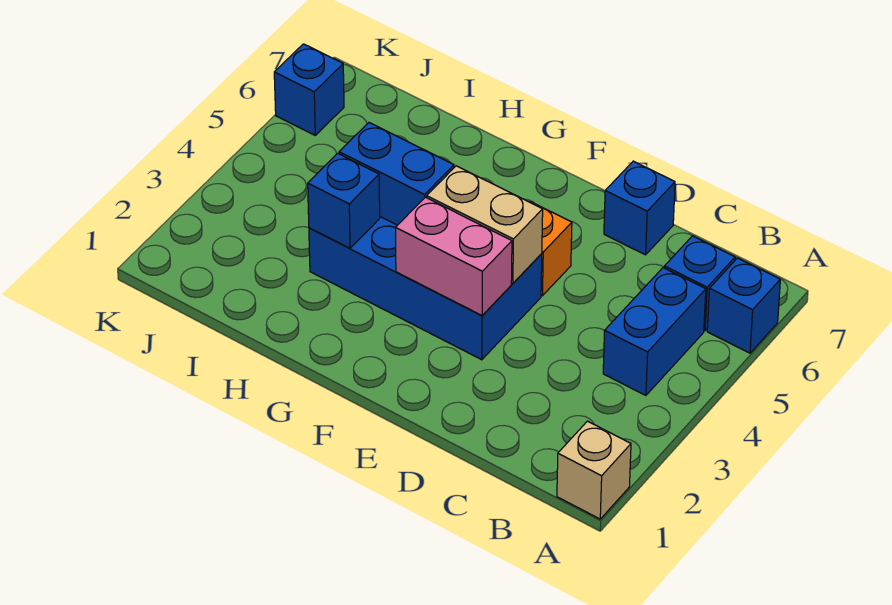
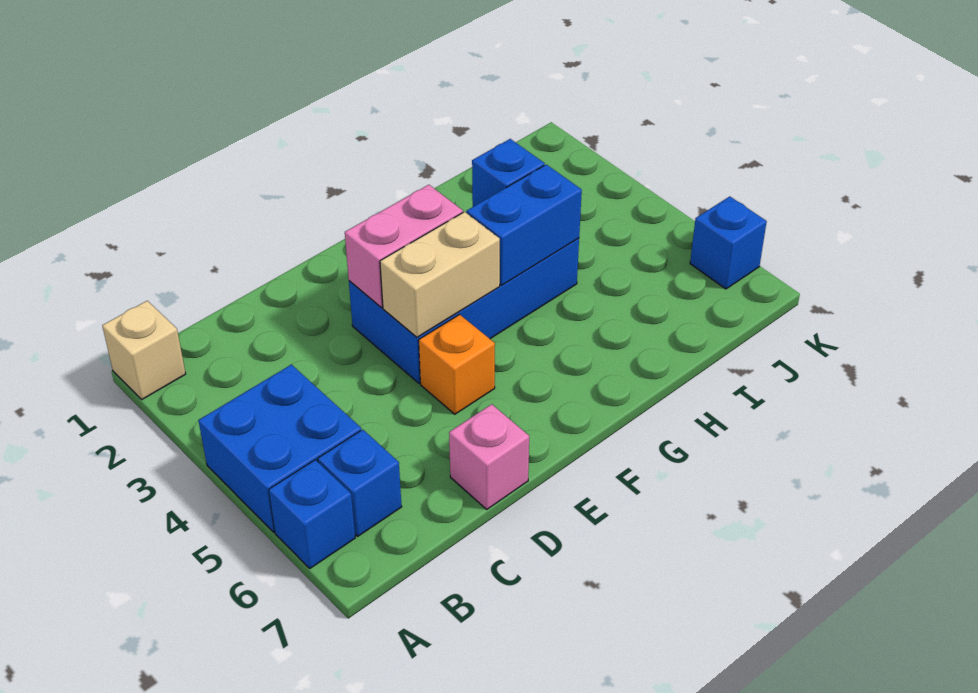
blue 1x2 brick [603,268,706,395] -> blue 2x2 brick [198,365,361,532]
blue 1x1 brick [604,161,675,255] -> pink 1x1 brick [449,404,529,509]

